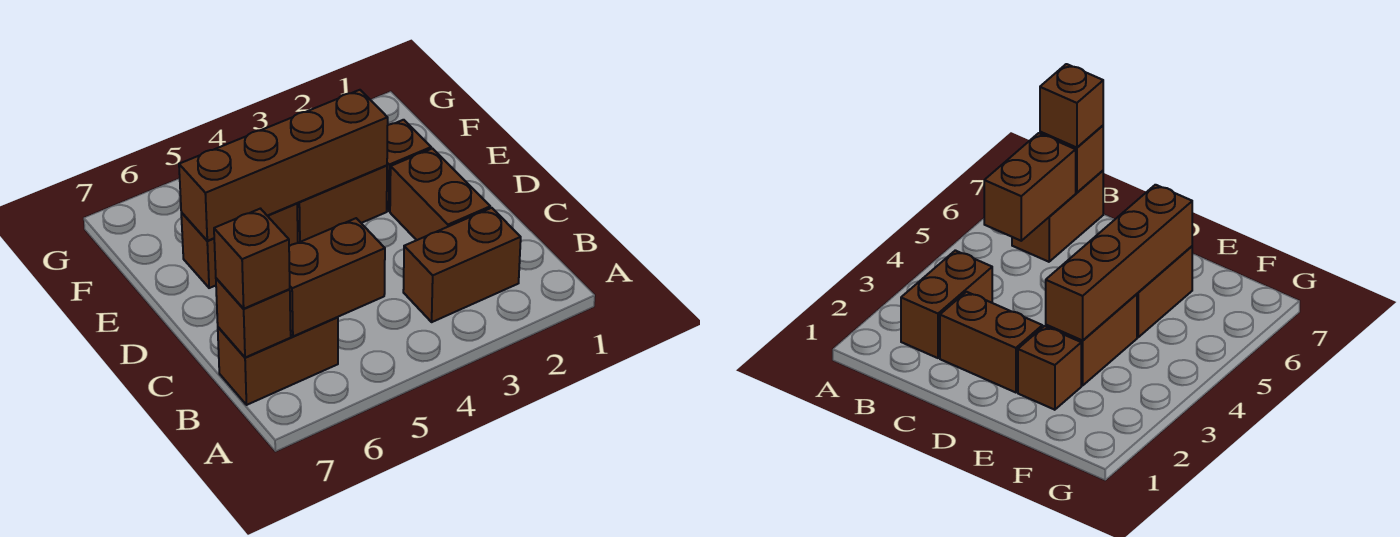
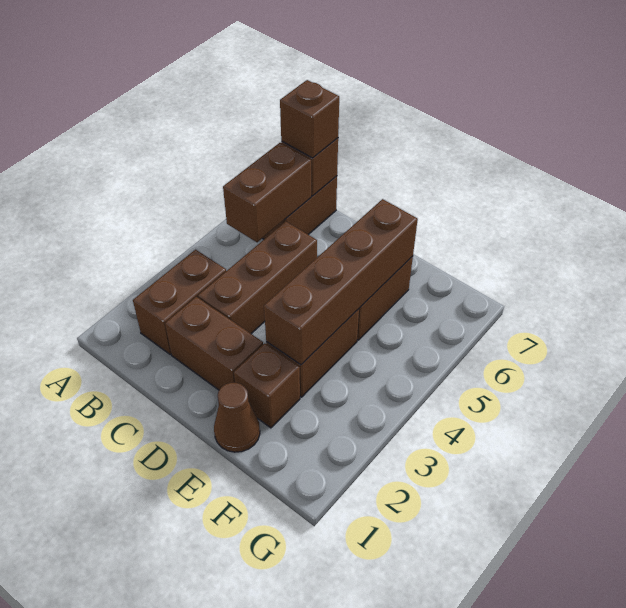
none -> brown 1x3 brick [198,221,317,334]
none -> brown 1x1 cone [214,383,260,452]

